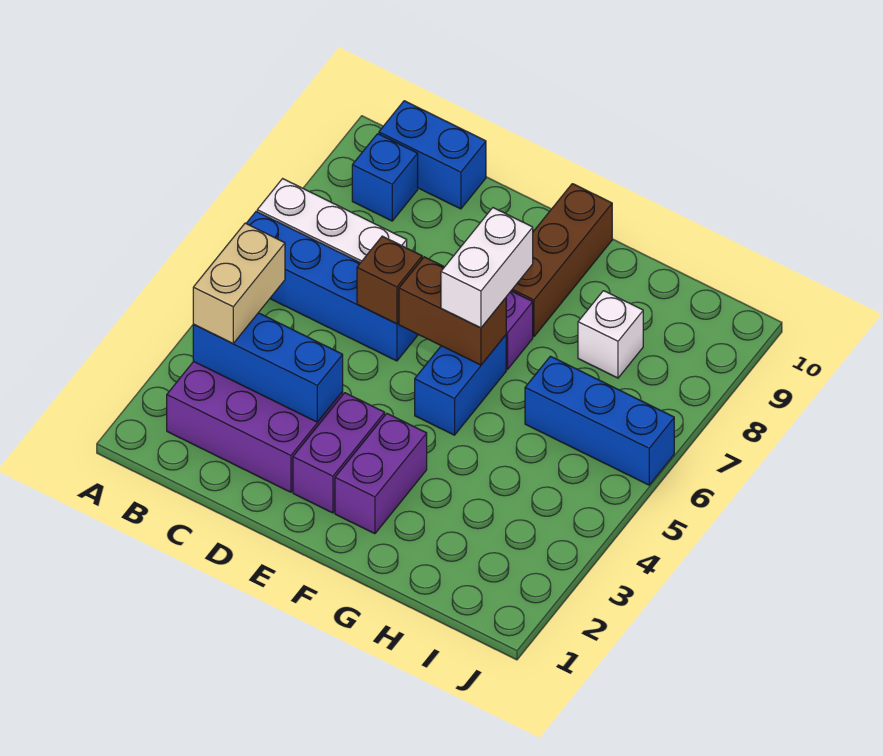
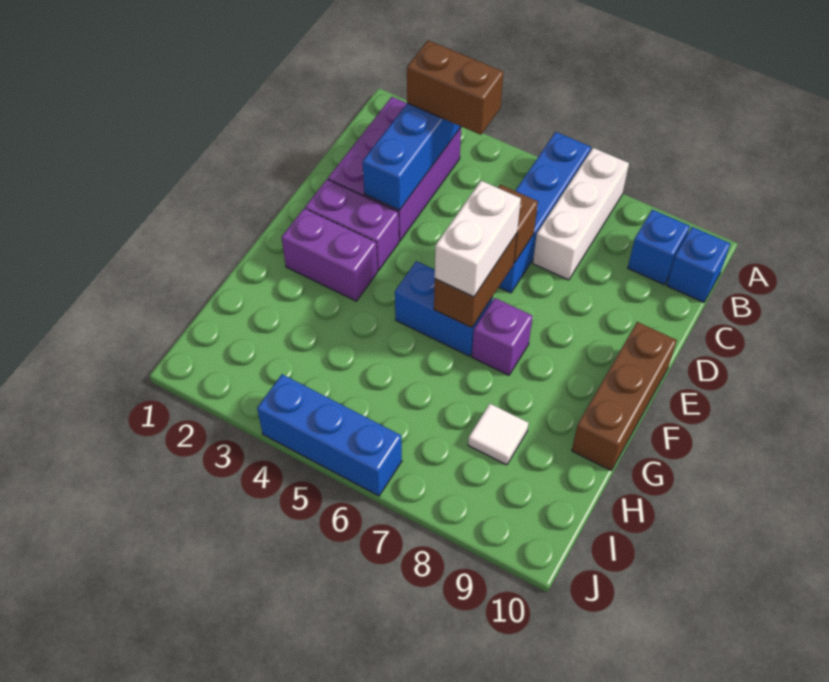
tan 1x2 brick [193,223,285,344] -> brown 1x2 brick [407,40,504,135]
blue 1x2 brick [379,101,486,209] -> blue 1x1 brick [667,227,730,302]
white 1x2 brick [441,208,533,328] -> white 1x2 brick turned to [435,181,521,297]
brown 1x3 brick [511,184,612,337] -> brown 1x3 brick turned to [572,322,677,470]
blue 1x3 brick [525,356,674,485] -> blue 1x3 brick turned to [257,374,402,496]
white 1x1 brick [578,291,643,378] -> white 1x1 tile [468,404,529,465]

